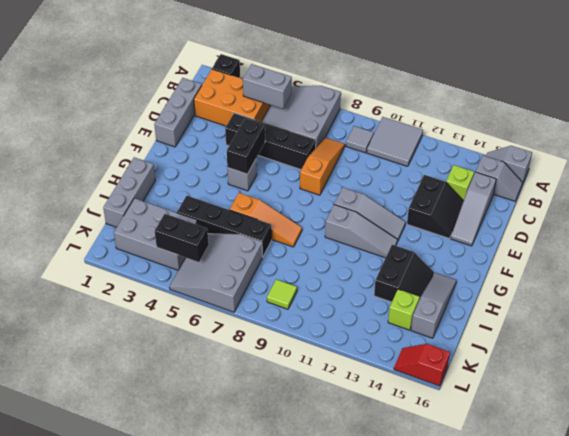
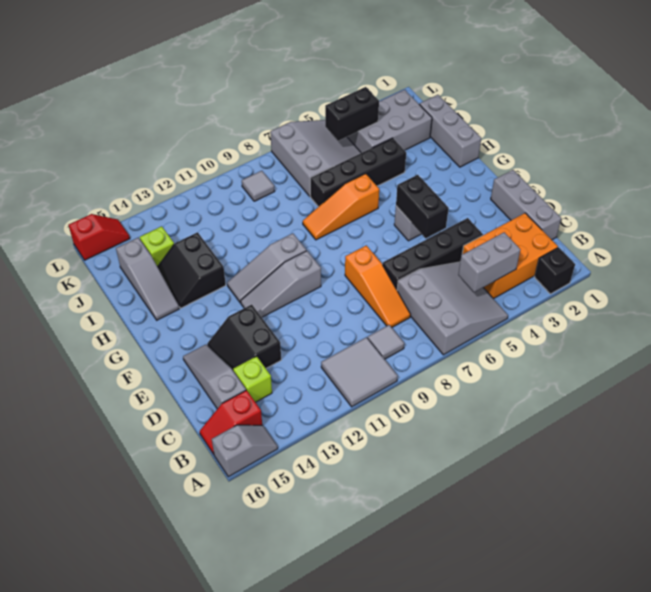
grey 1x2 slope [476,156,523,201] -> red 1x2 slope [200,390,262,454]
lime 1x1 tile [267,279,297,309] -> grey 1x1 tile [242,171,275,201]

